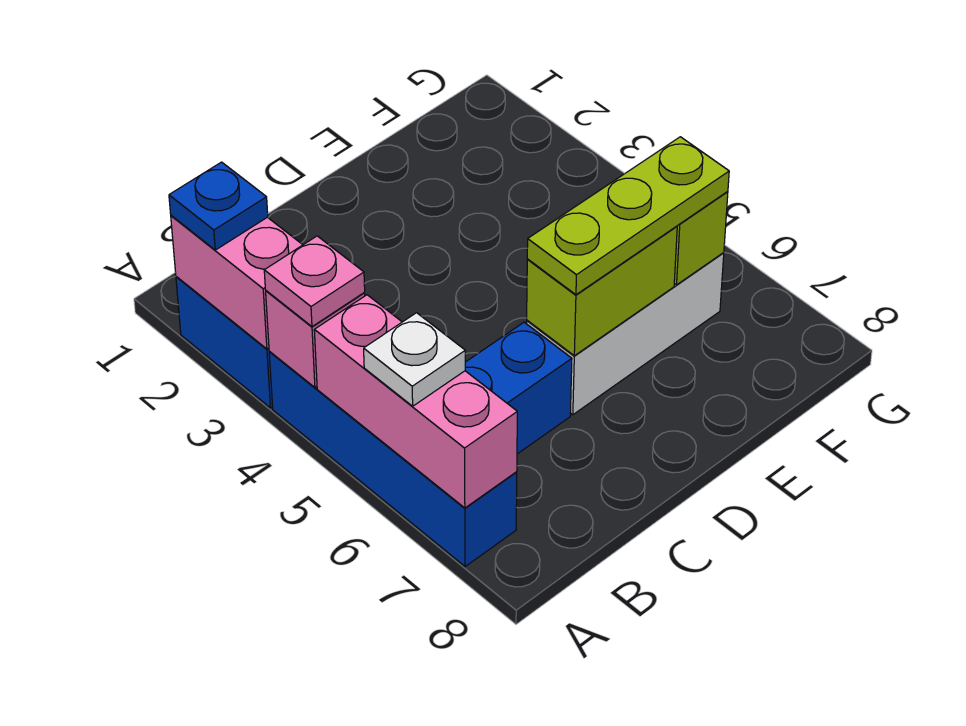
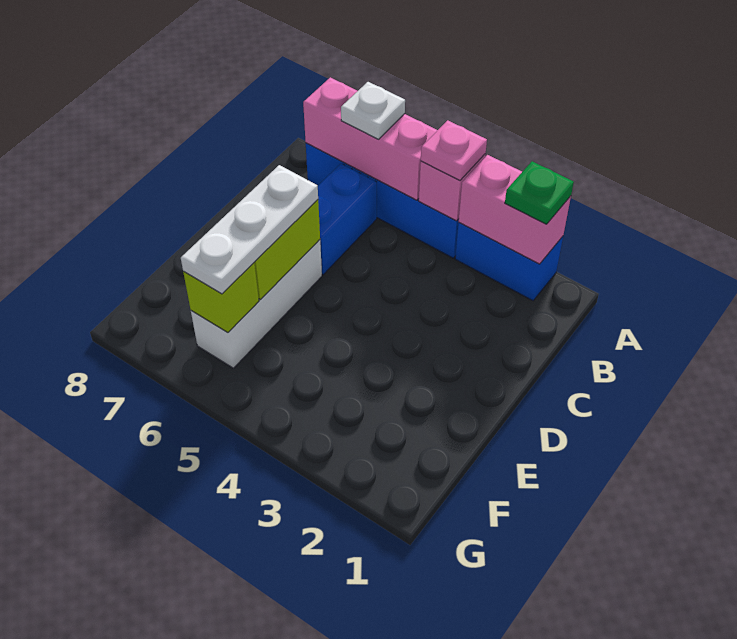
blue 1x1 plate [169,162,268,250] -> green 1x1 plate [505,161,574,224]
lime 1x3 plate [527,137,729,295] -> white 1x3 plate [181,165,318,294]

